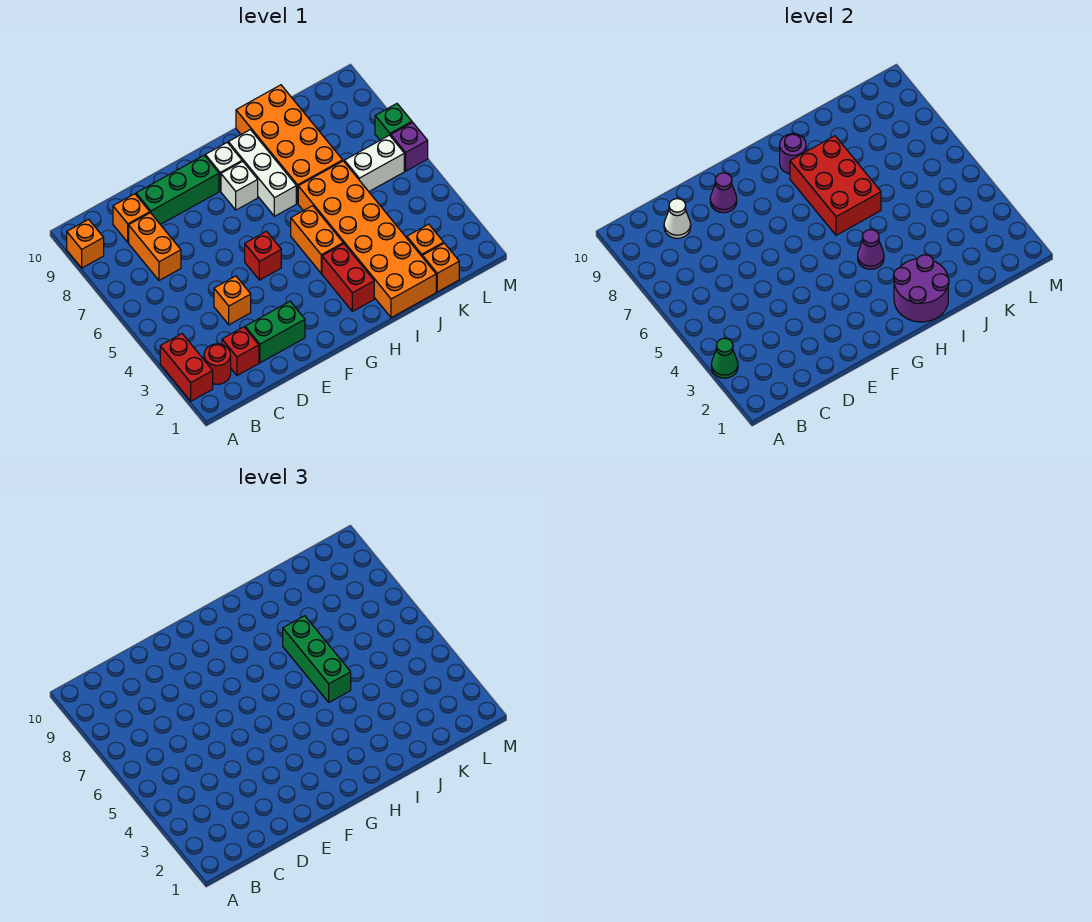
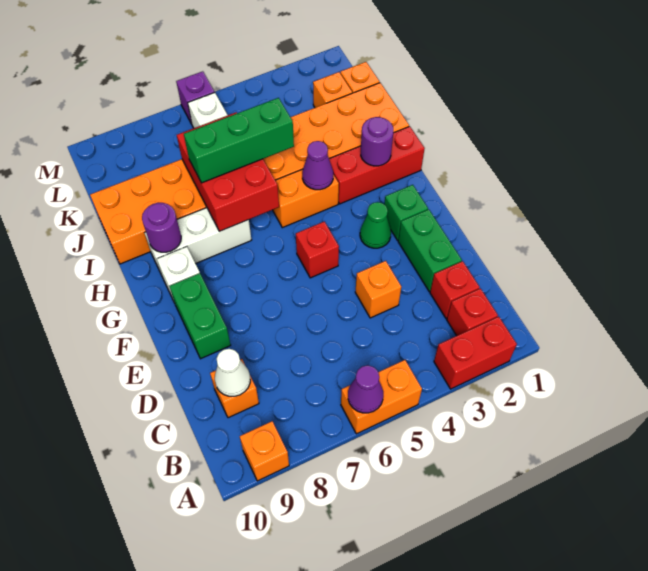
green 1x1 cone [711,338,738,378] -> green 1x1 cone moved to [360,202,391,248]
red 1x1 round brick [204,344,231,384] -> red 1x1 brick [447,288,498,336]
orange 1x2 brick [129,213,181,280] -> orange 1x2 brick moved to [341,360,422,434]
green 1x3 brick [136,155,219,225] -> green 1x2 brick [169,273,231,359]
purple 1x1 cone [710,173,737,213] -> purple 1x1 cone moved to [348,365,383,413]
white 1x1 brick [221,161,258,210] -> none
purple 2x2 round brick [894,255,949,322] -> purple 1x1 round brick [361,117,393,166]
red 1x2 brick [322,244,374,311] -> red 1x3 brick [329,126,425,204]
red 2x3 brick [790,136,881,235] -> red 2x3 brick turned to [177,112,279,231]
green 1x1 brick [375,104,412,140] -> green 1x1 brick moved to [384,185,428,240]

